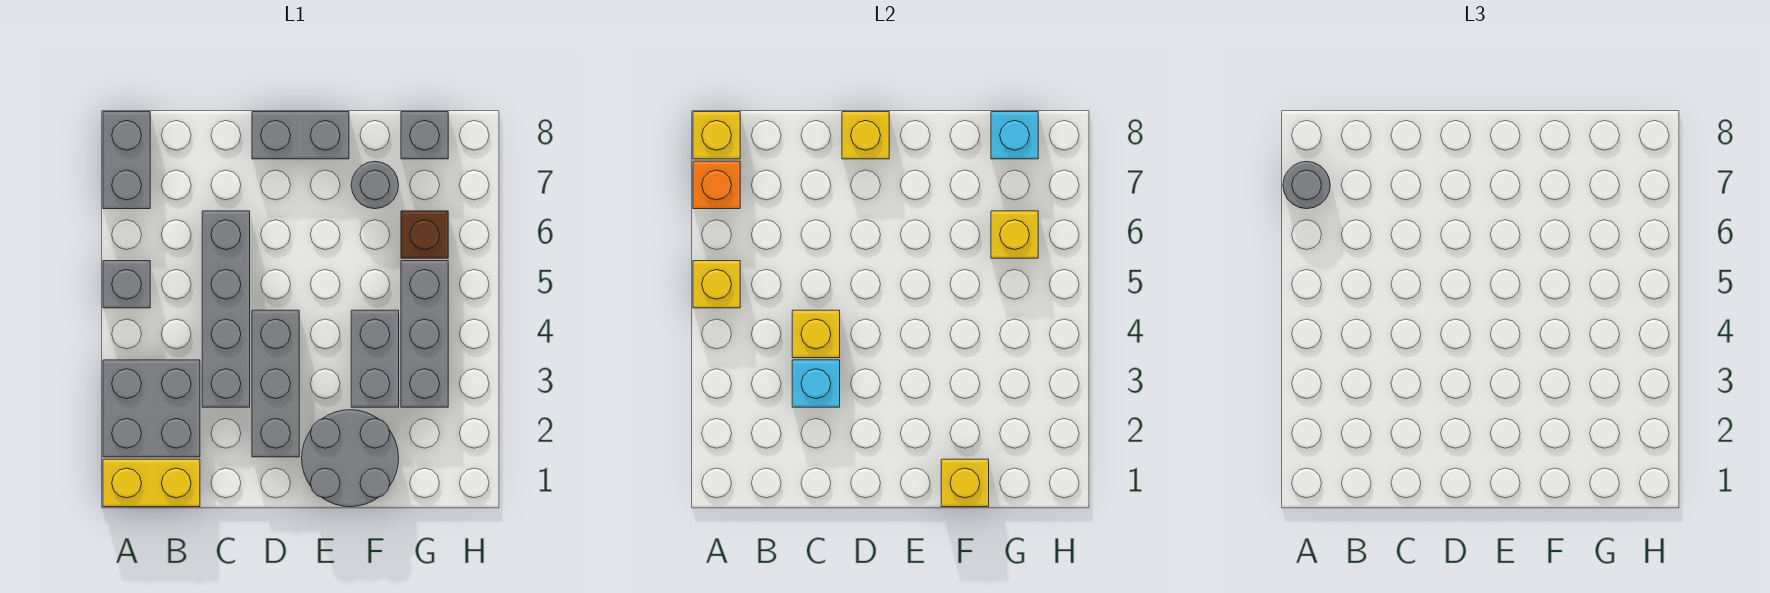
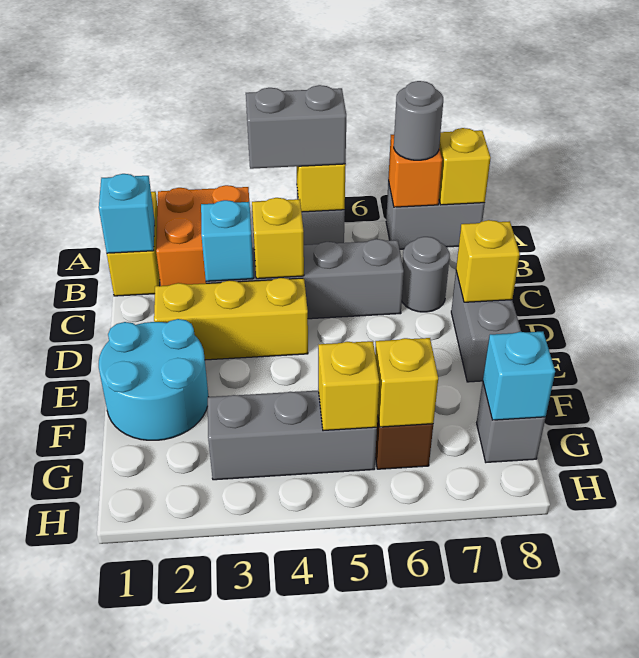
grey 2x2 brick [103,360,200,457] -> orange 2x2 brick [156,185,249,286]
none -> cyan 1x1 brick [99,174,155,253]
grey 1x3 brick [252,310,299,457] -> yellow 1x3 brick [154,278,308,360]
grey 2x2 round brick [302,410,399,507] -> cyan 2x2 round brick [99,319,208,440]
yellow 1x1 brick [941,459,989,507] -> yellow 1x1 brick moved to [318,341,379,431]
grey 1x2 brick [351,310,399,407] -> grey 1x2 brick moved to [246,85,346,169]
grey 1x1 round brick [351,162,399,209] -> grey 1x1 round brick moved to [402,237,450,312]

